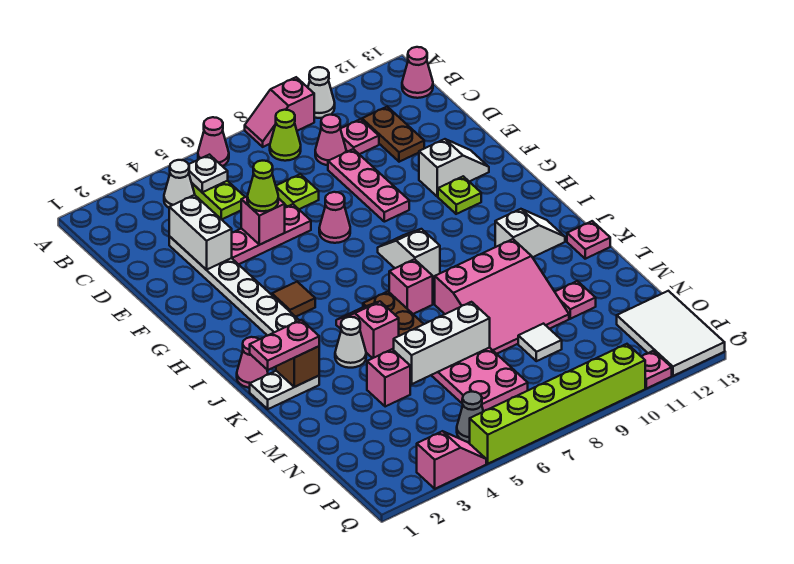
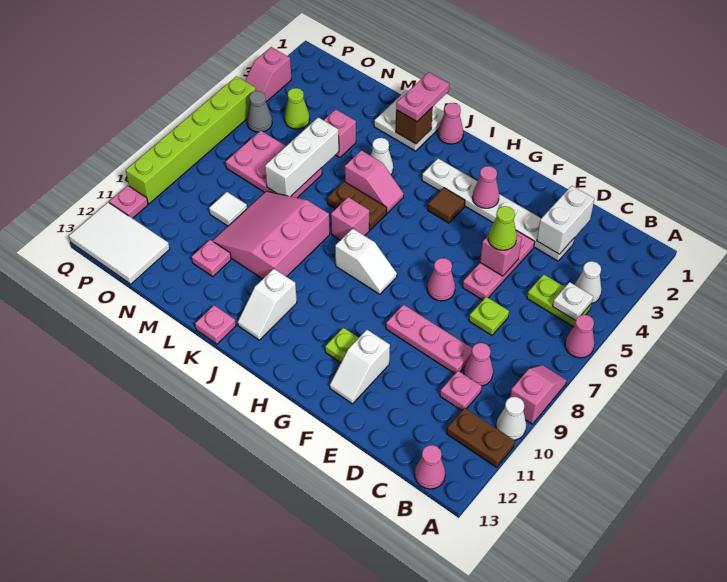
lime 1x1 cone [270,110,301,161] -> lime 1x1 cone moved to [284,88,310,129]
brown 1x2 plate [362,107,424,162] -> brown 1x2 plate moved to [447,408,515,467]
white 1x2 brick [169,195,232,270] -> white 1x2 brick turned to [537,186,595,254]
none -> pink 1x1 cone [472,166,499,208]
white 1x2 plate [250,371,319,409] -> white 2x2 plate [374,91,444,151]

